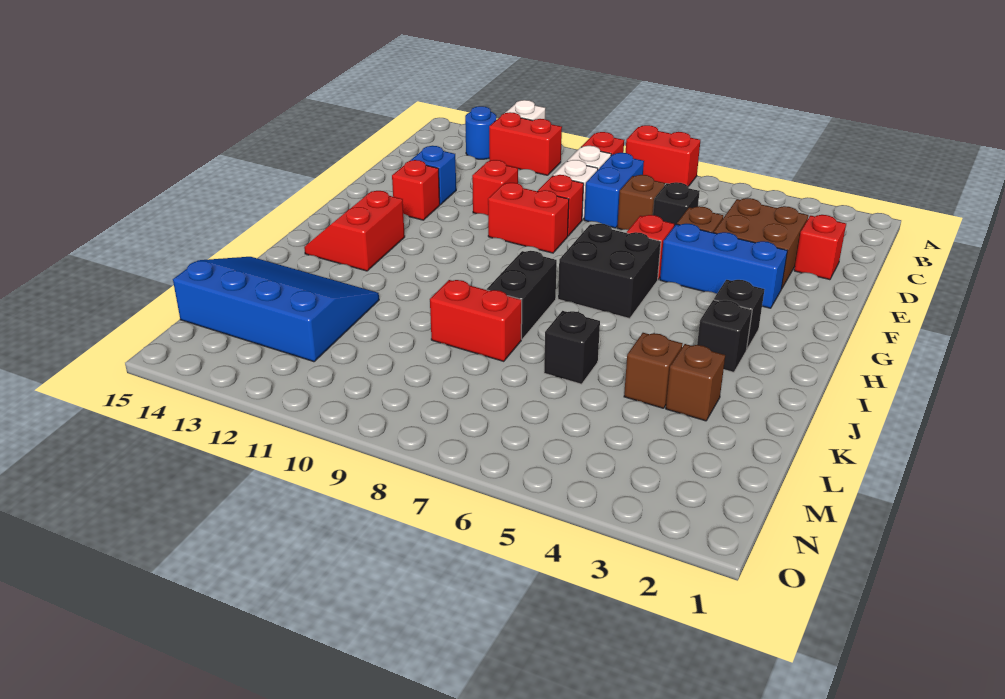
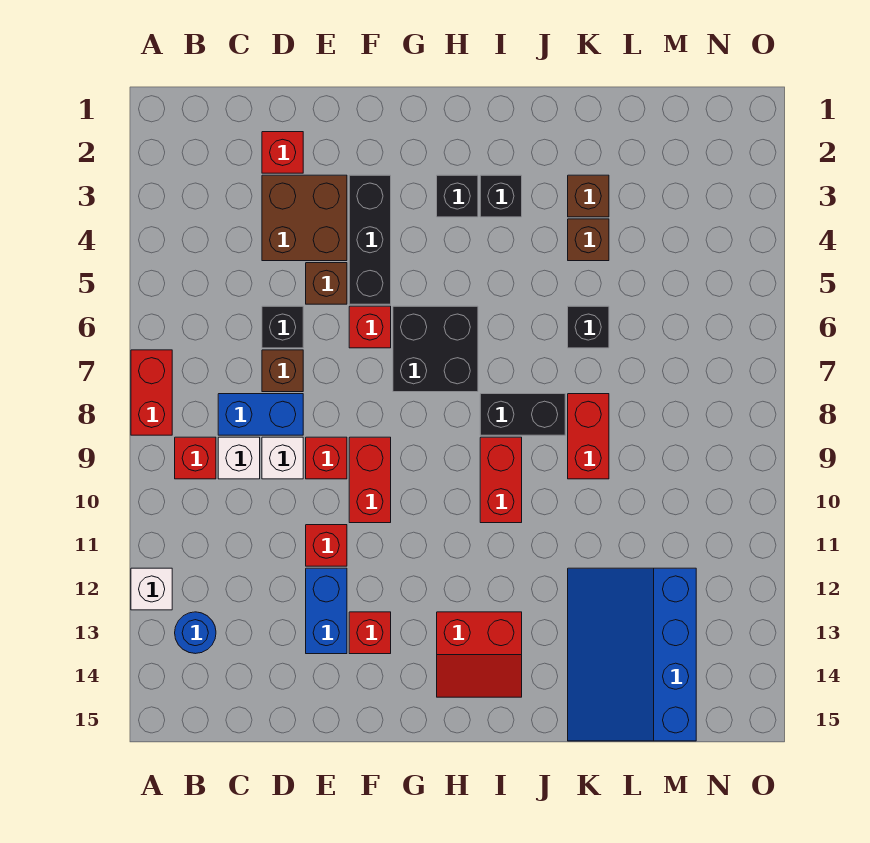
red 1x2 brick [489,112,562,175] -> red 1x2 brick moved to [480,437,522,523]
blue 1x1 brick [410,146,456,205] -> blue 1x2 brick [306,568,347,654]
blue 1x3 brick [660,224,787,308] -> black 1x3 brick [349,175,391,304]

